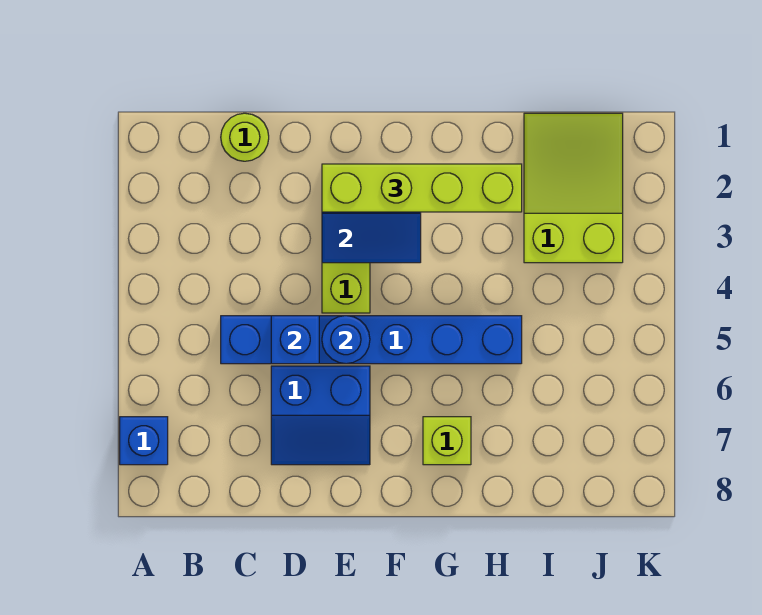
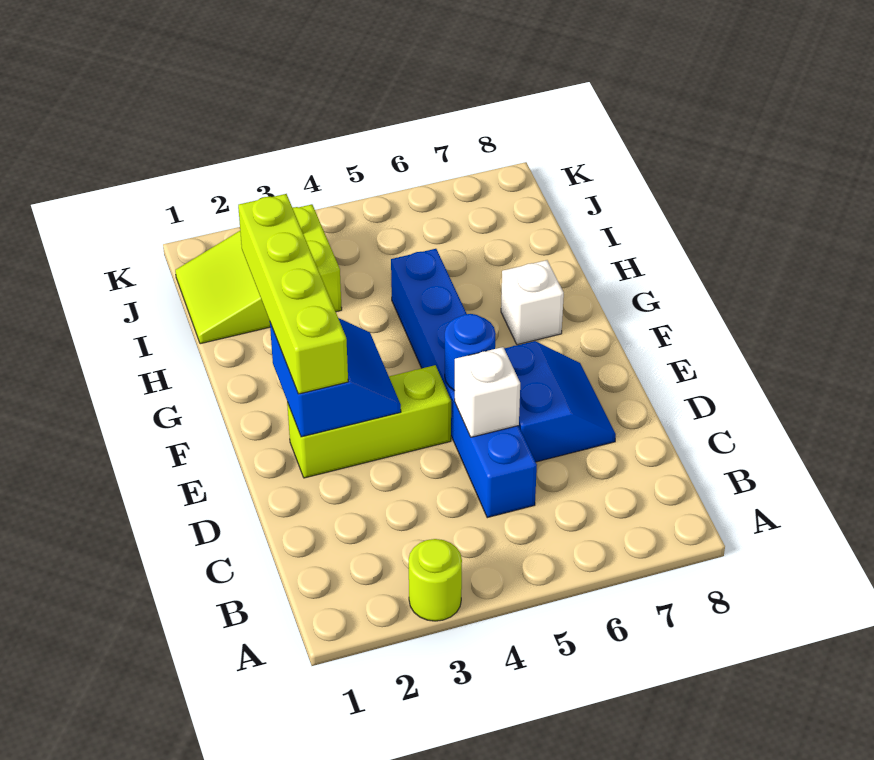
blue 1x1 brick [120,417,168,465] -> none
lime 1x1 round brick [221,113,269,161] -> lime 1x1 round brick moved to [409,539,462,621]
blue 1x1 brick [271,316,319,364] -> white 1x1 brick [454,347,520,437]
lime 1x1 brick [423,417,471,465] -> white 1x1 brick [501,260,564,345]

